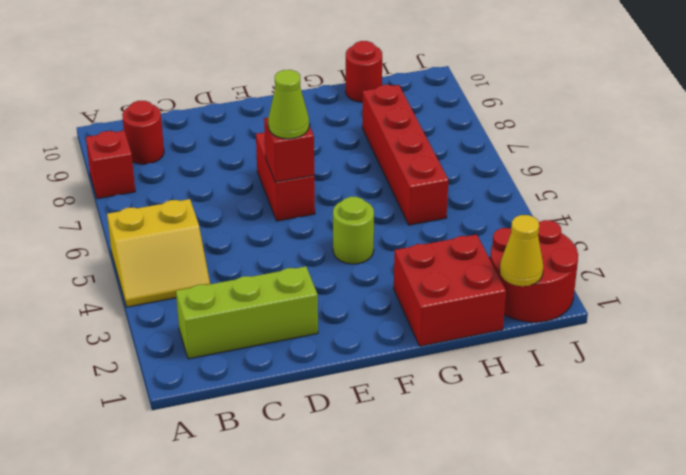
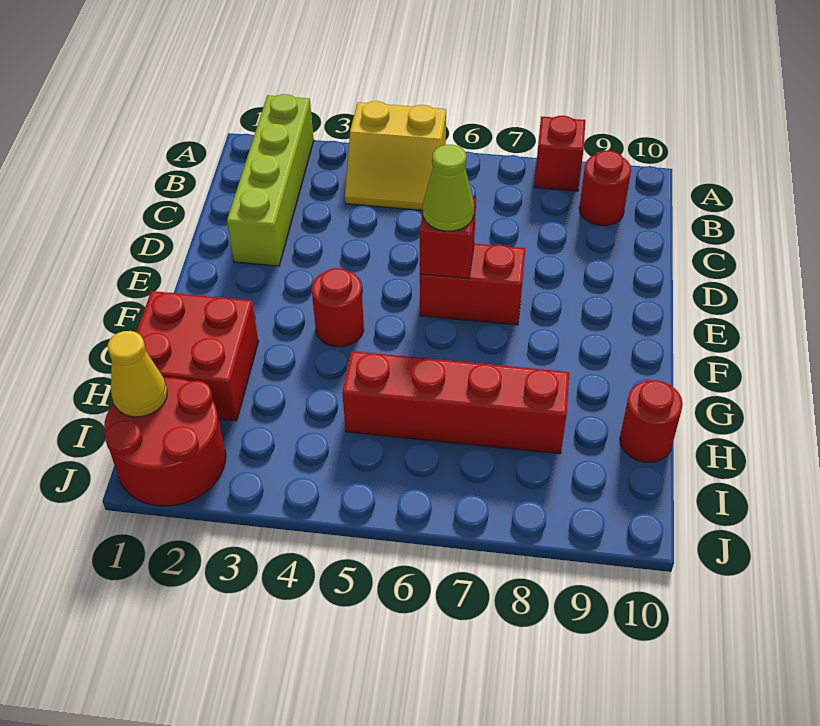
yellow 2x2 slope [107,199,210,307] -> yellow 2x2 slope turned to [345,101,446,210]
lime 1x3 brick [176,266,318,359] -> lime 1x4 brick [227,94,314,266]
lime 1x1 round brick [333,197,374,264] -> red 1x1 round brick [312,268,364,347]

